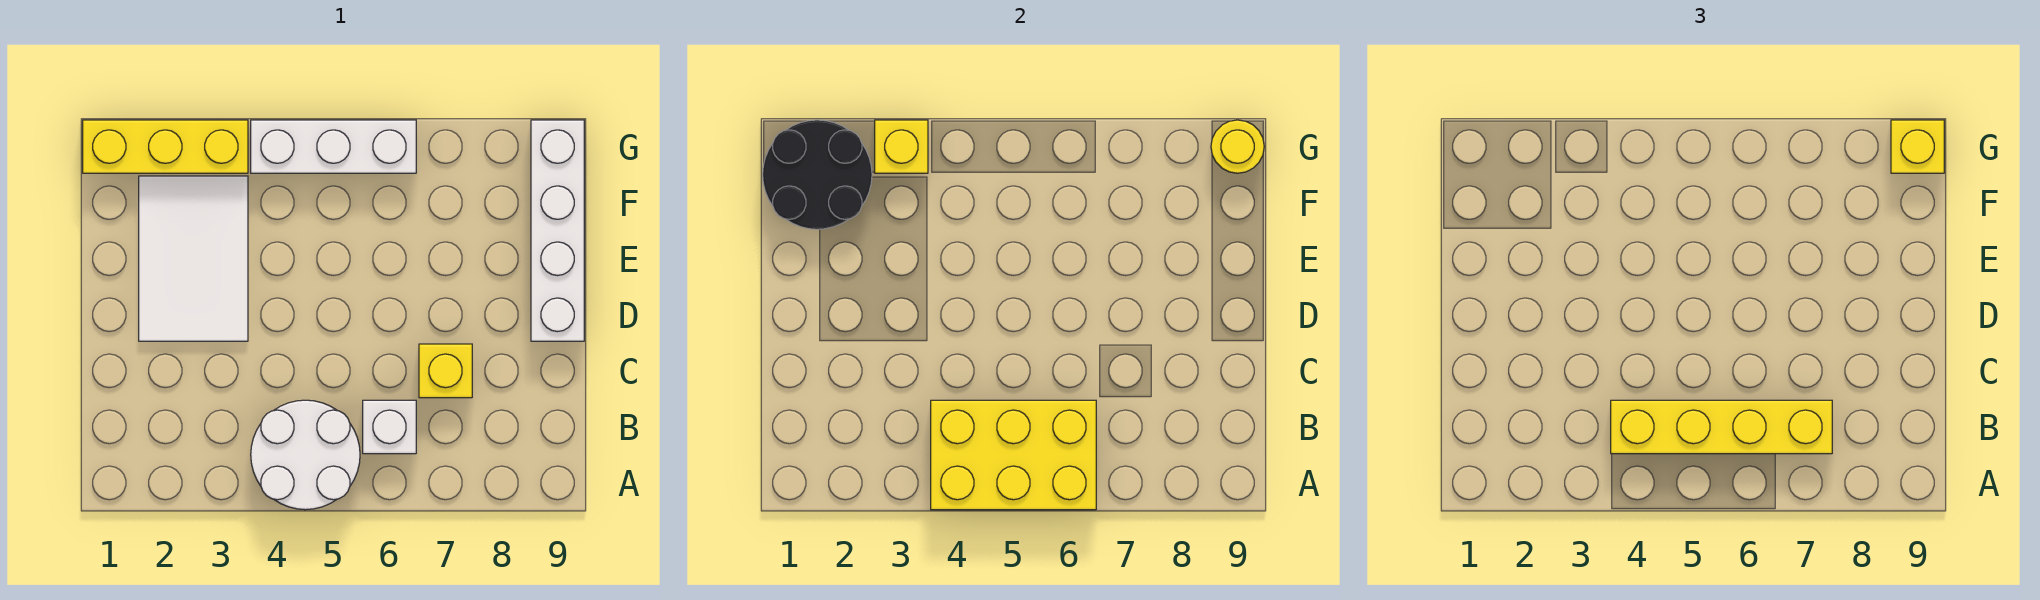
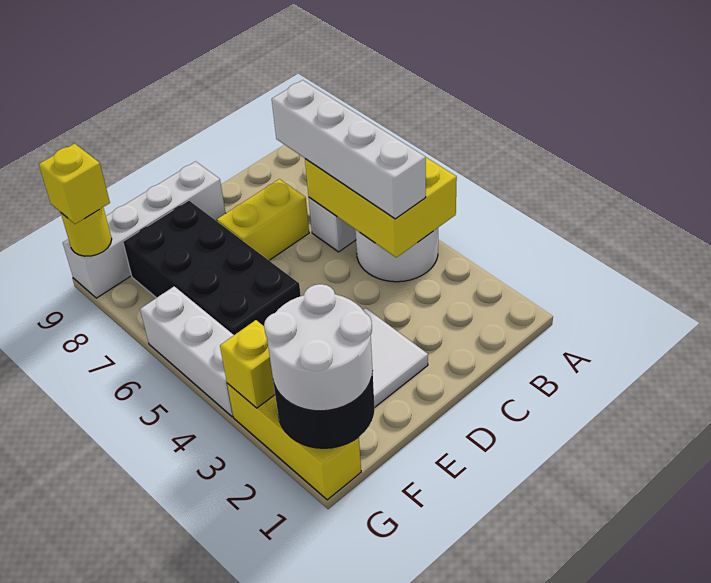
yellow 1x4 brick [1611,400,1832,454] -> white 1x4 brick [272,80,426,219]
yellow 1x1 brick [419,344,472,398] -> yellow 1x2 brick [217,179,309,260]
none -> black 2x4 brick [123,200,301,335]
none -> white 2x2 round brick [264,284,373,411]

